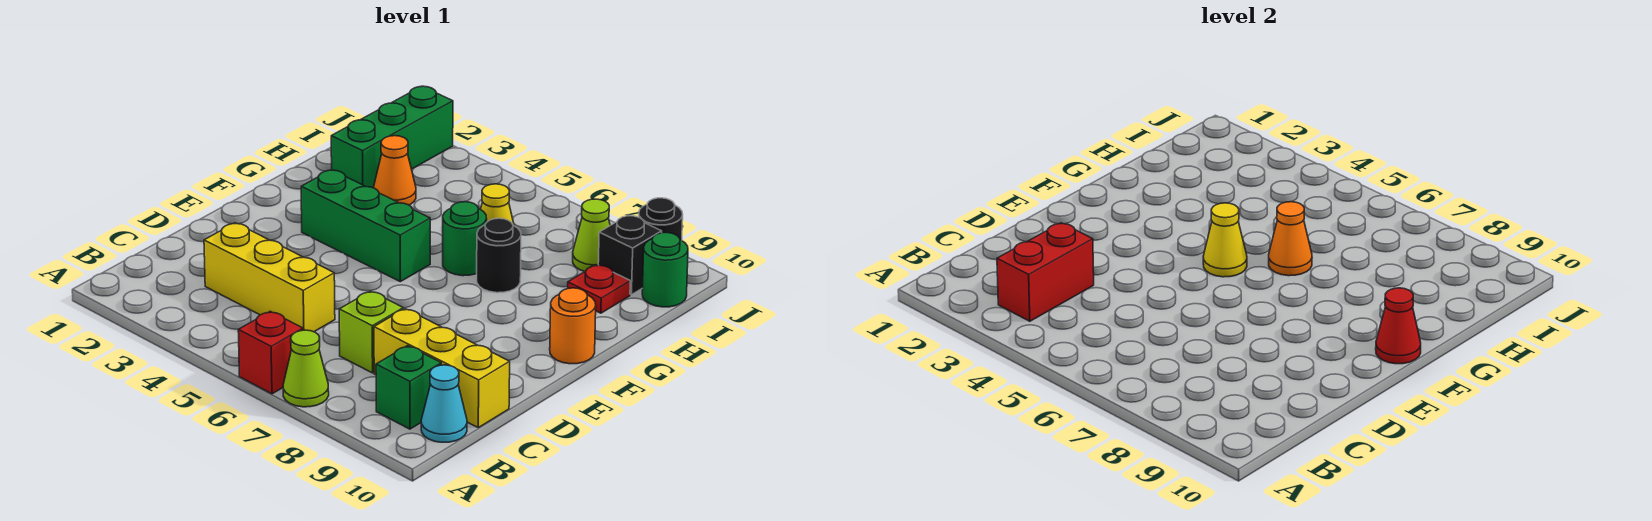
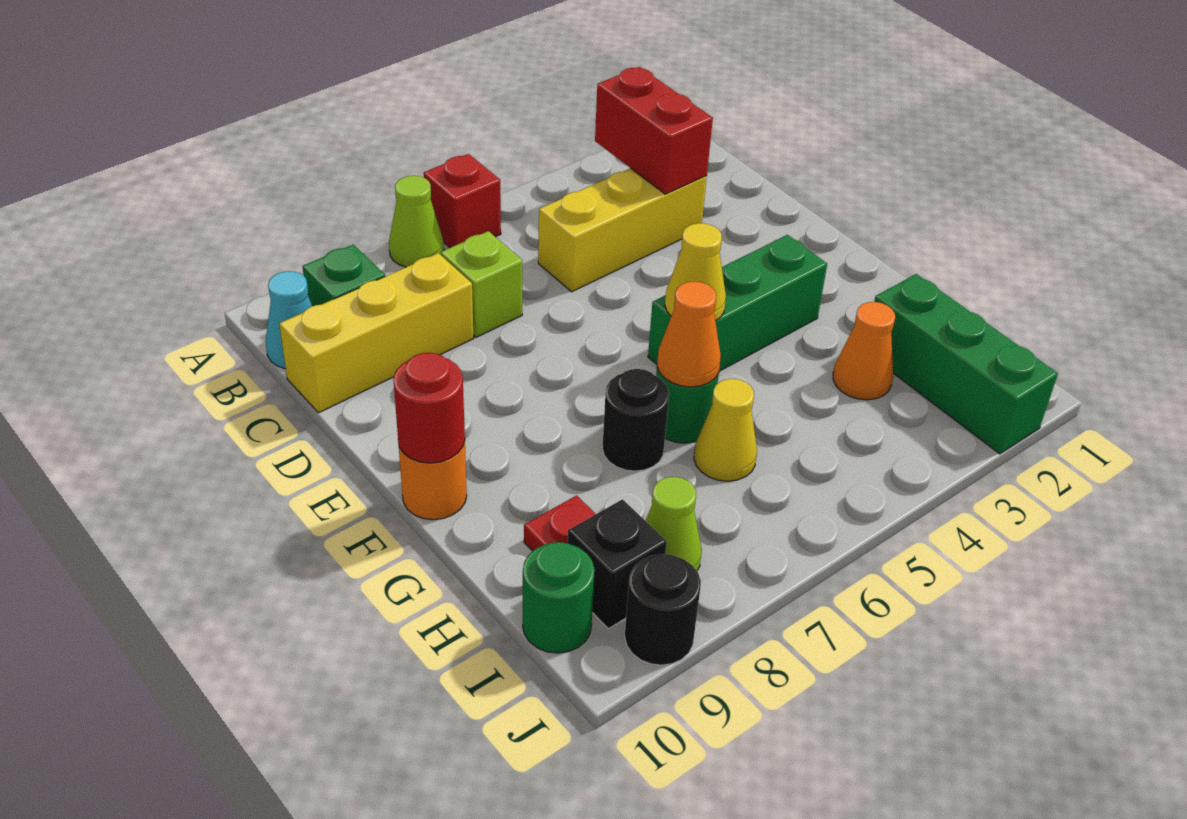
red 1x1 cone [1376,288,1421,364] -> red 1x1 round brick [393,353,465,463]

